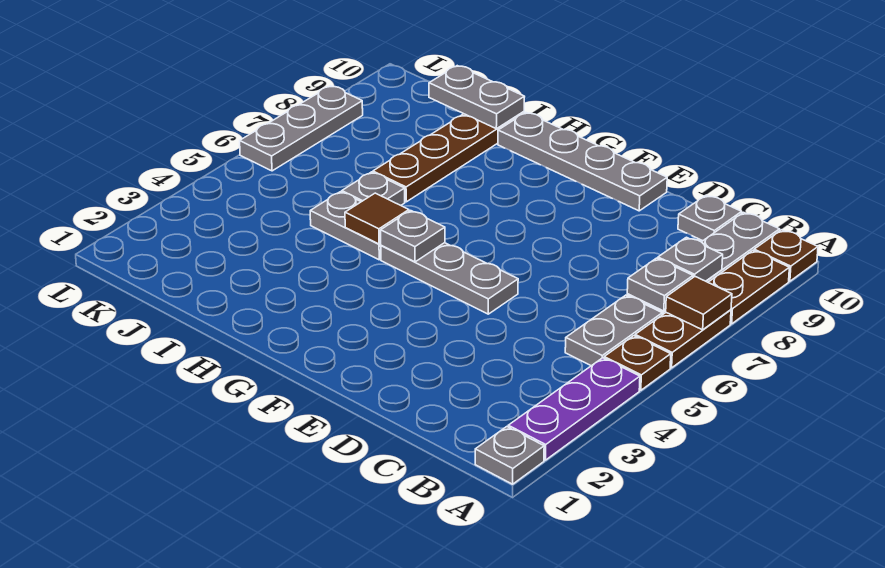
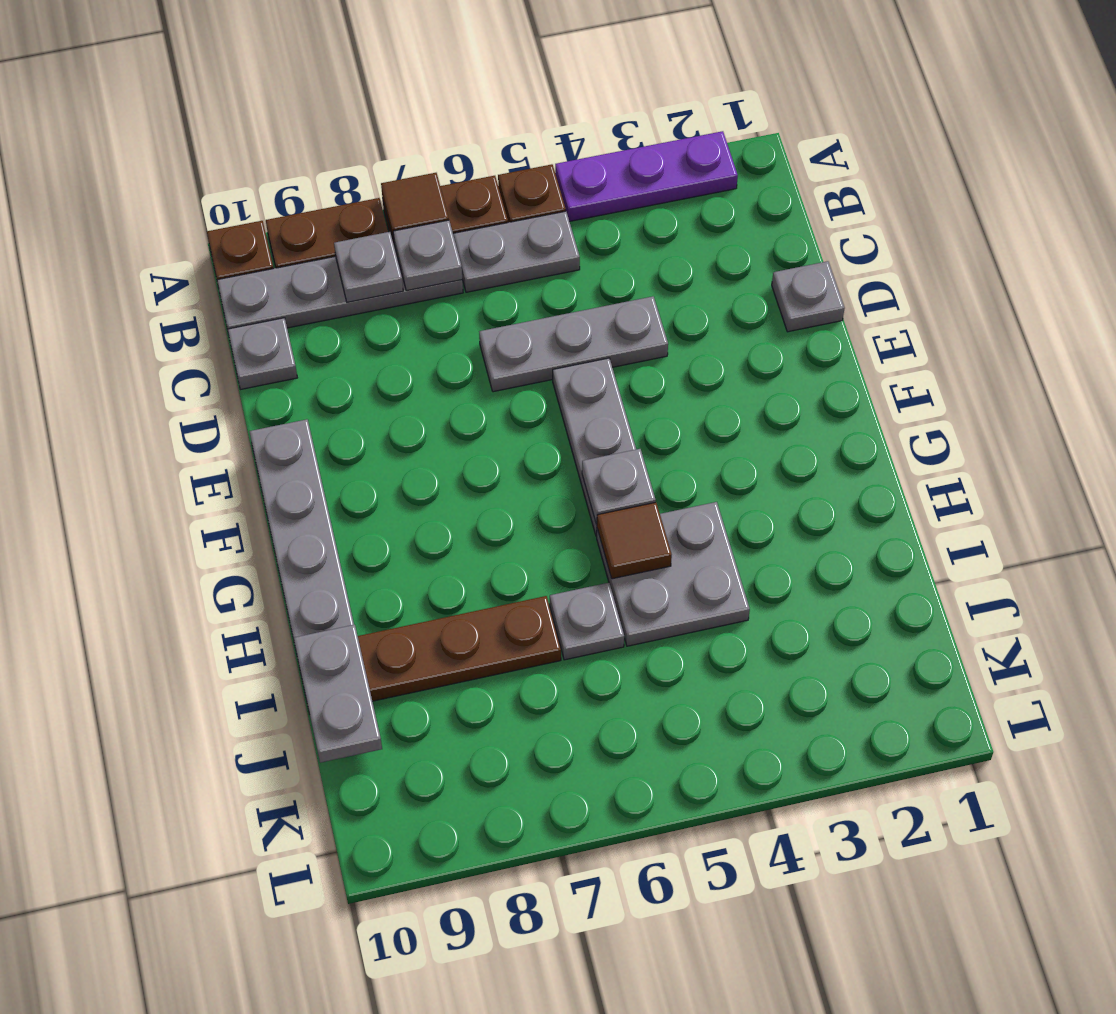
grey 1x1 plate [475,427,544,484] -> grey 1x1 plate moved to [772,261,845,332]
grey 1x2 plate [310,192,381,260] -> grey 2x2 plate [597,502,750,646]
grey 1x3 plate [240,86,363,171] -> grey 1x3 plate moved to [479,296,668,392]

